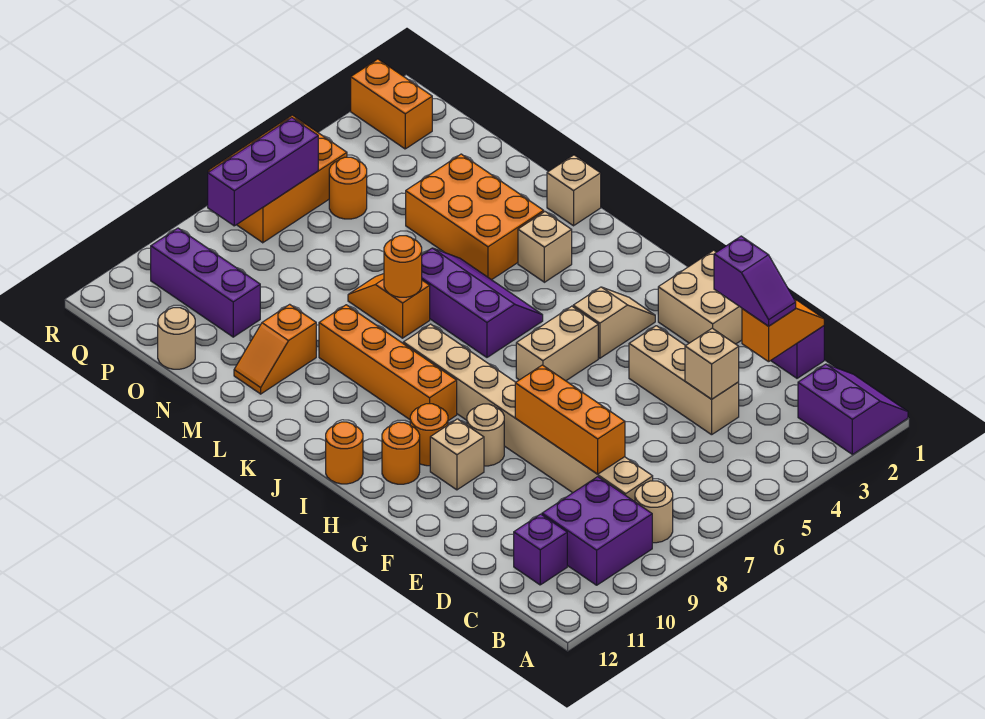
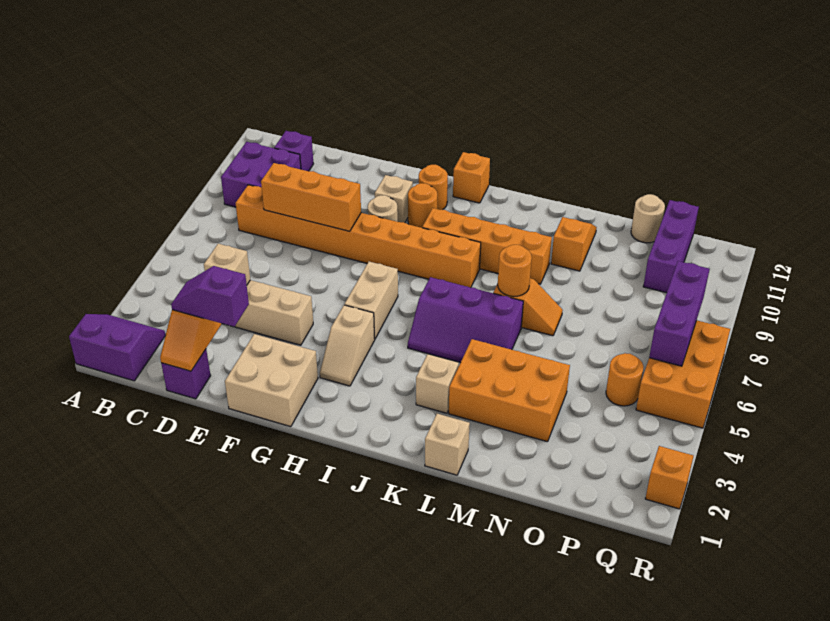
purple 2x2 slope [798,364,908,454] -> purple 2x2 slope turned to [69,314,166,381]
tan 1x1 round brick [635,481,673,543] -> none
tan 1x8 brick [403,324,653,502] -> orange 1x8 brick [236,185,481,288]
orange 1x1 round brick [326,422,363,484] -> orange 1x1 brick [453,152,490,203]
purple 1x3 brick [151,228,260,337] -> purple 1x3 brick turned to [643,200,699,293]
orange 1x2 brick [351,59,432,149] -> orange 1x1 brick [645,446,693,509]

